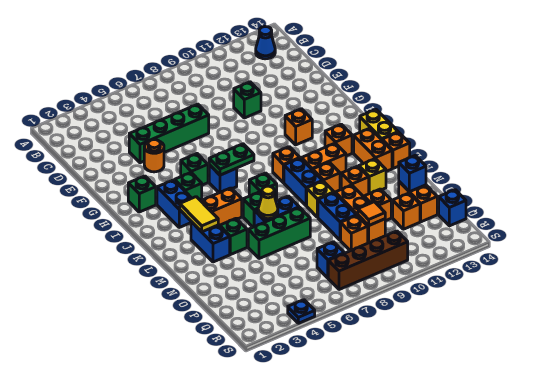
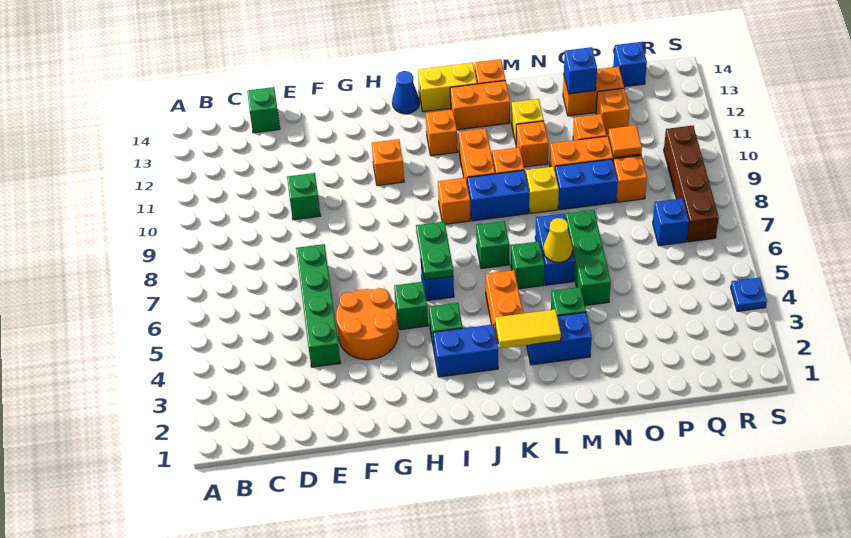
blue 1x1 cone [256,27,275,59] -> blue 1x1 cone moved to [392,71,419,114]
orange 1x1 round brick [144,140,164,172] -> orange 2x2 round brick [336,288,398,360]
green 1x1 brick [128,176,156,212] -> green 1x1 brick moved to [247,87,280,133]

